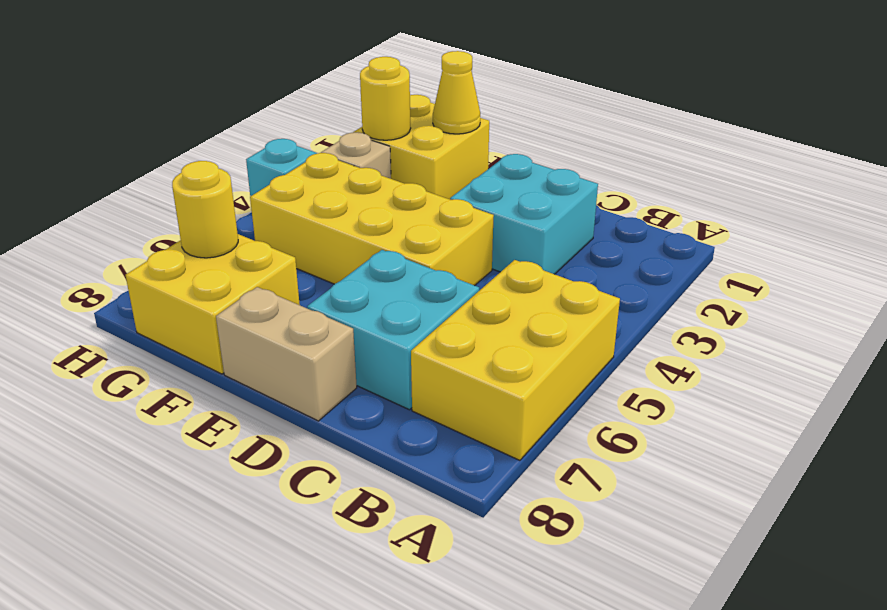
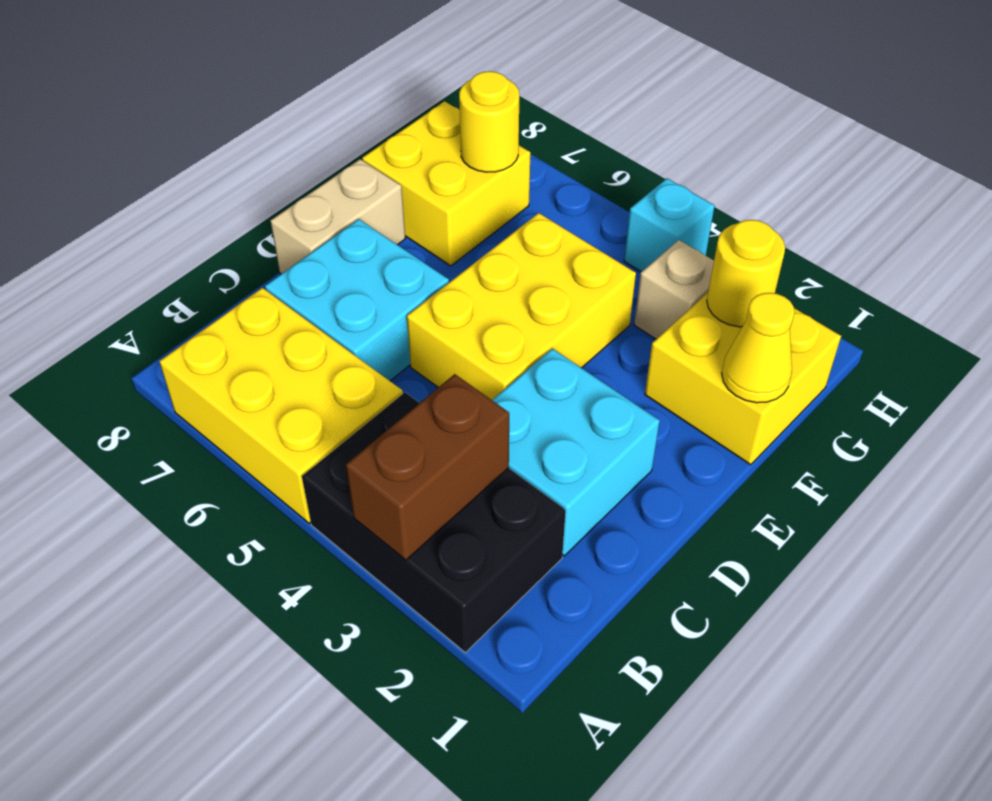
none -> black 2x3 brick [302,392,566,653]
none -> brown 1x2 brick [346,374,509,560]
yellow 2x4 brick [250,153,494,286] -> yellow 2x3 brick [407,213,636,400]

